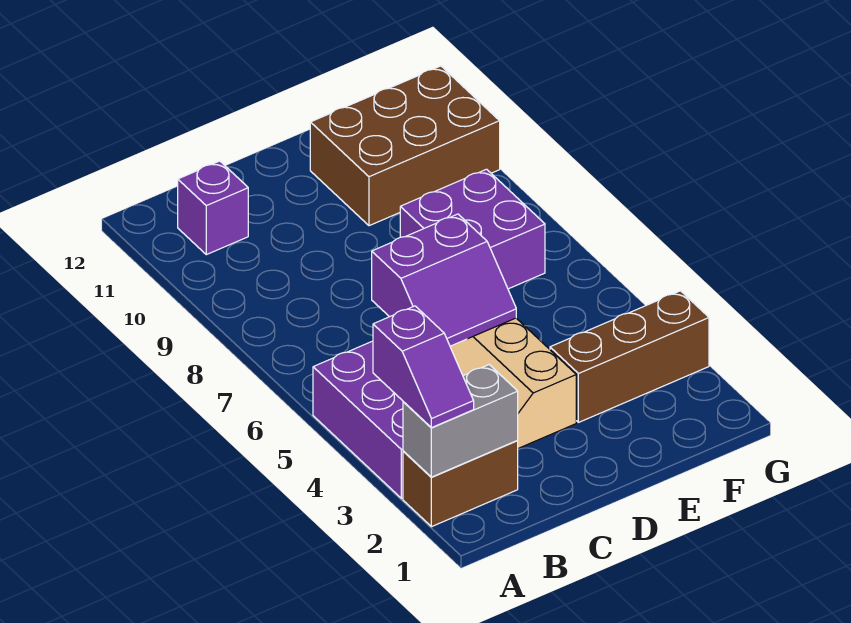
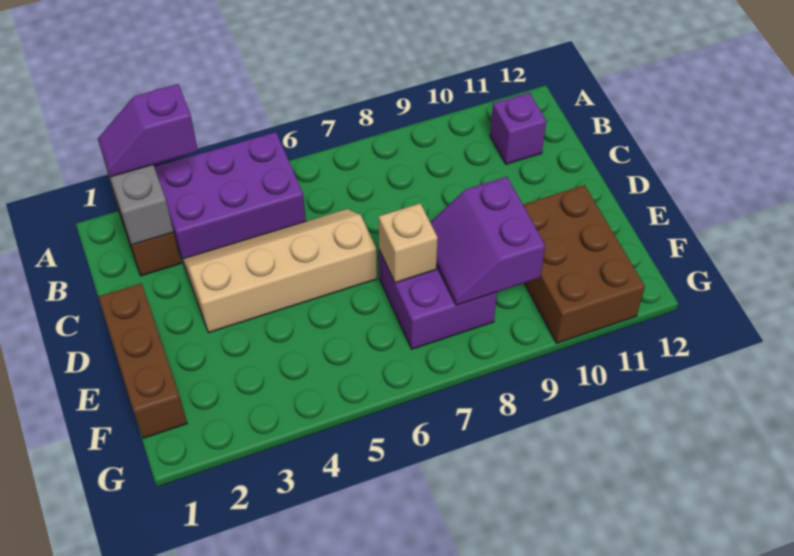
purple 2x2 slope [372,214,516,346] -> purple 2x2 slope moved to [430,177,545,305]
brown 1x3 brick [550,291,709,422] -> brown 1x3 brick moved to [98,283,187,438]
none -> tan 1x1 brick [379,203,438,283]

